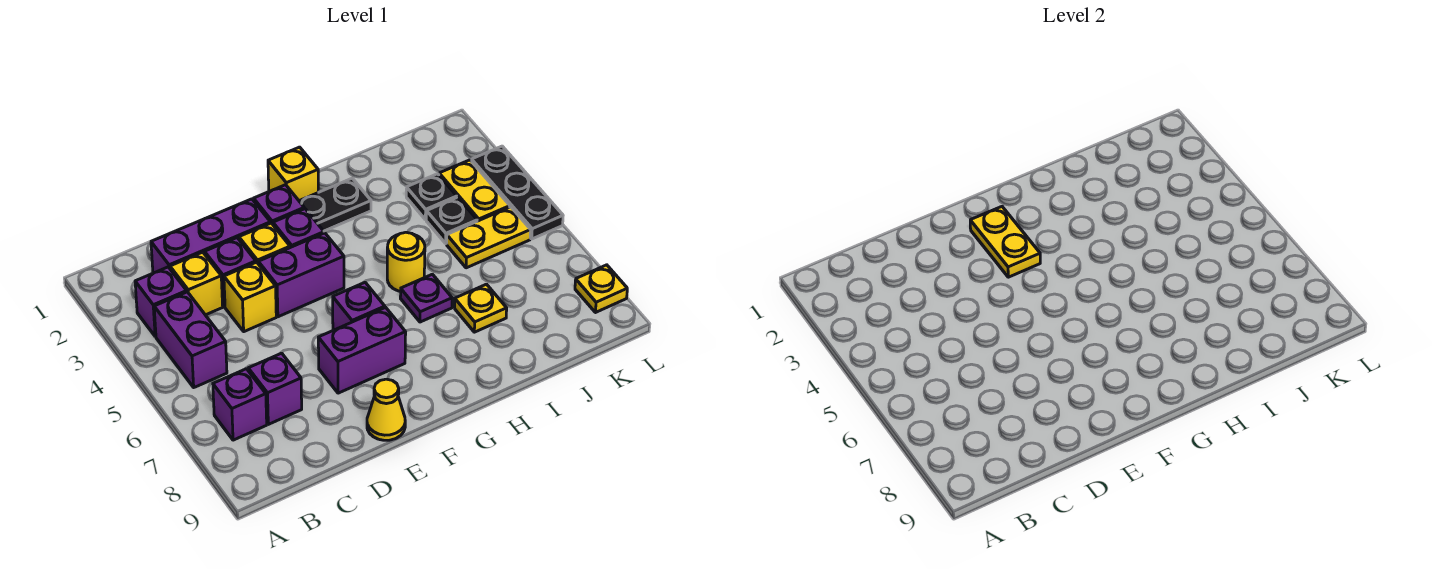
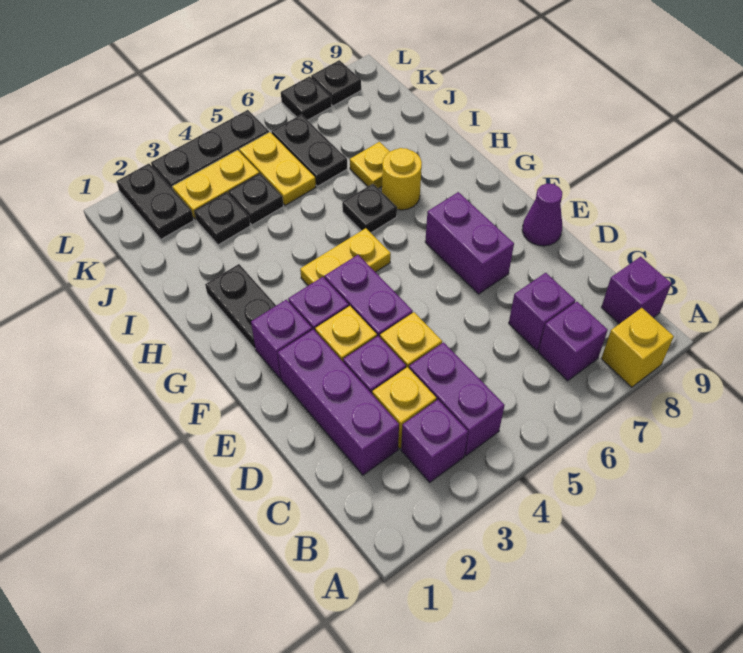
purple 1x2 brick [154,292,227,387] -> purple 1x2 brick turned to [409,342,505,456]
yellow 1x1 cone [367,379,405,440] -> purple 1x1 cone [522,183,562,246]
yellow 1x2 plate [970,207,1040,277] -> yellow 1x2 plate moved to [300,228,391,286]
purple 1x1 brick [333,283,385,330] -> purple 1x1 brick moved to [601,257,671,324]
yellow 1x1 brick [268,147,318,201] -> yellow 1x1 brick moved to [601,308,674,387]
yellow 1x1 round brick [387,232,425,292] -> yellow 1x1 round brick moved to [382,148,422,210]
purple 1x1 plate [400,274,452,322] -> black 1x1 plate [342,184,397,233]
none -> black 1x2 plate [272,115,347,186]
none -> black 1x2 plate [117,164,194,239]
none -> black 1x1 plate [281,76,332,120]
yellow 1x1 plate [575,265,627,313] -> black 1x1 plate [311,60,361,106]

